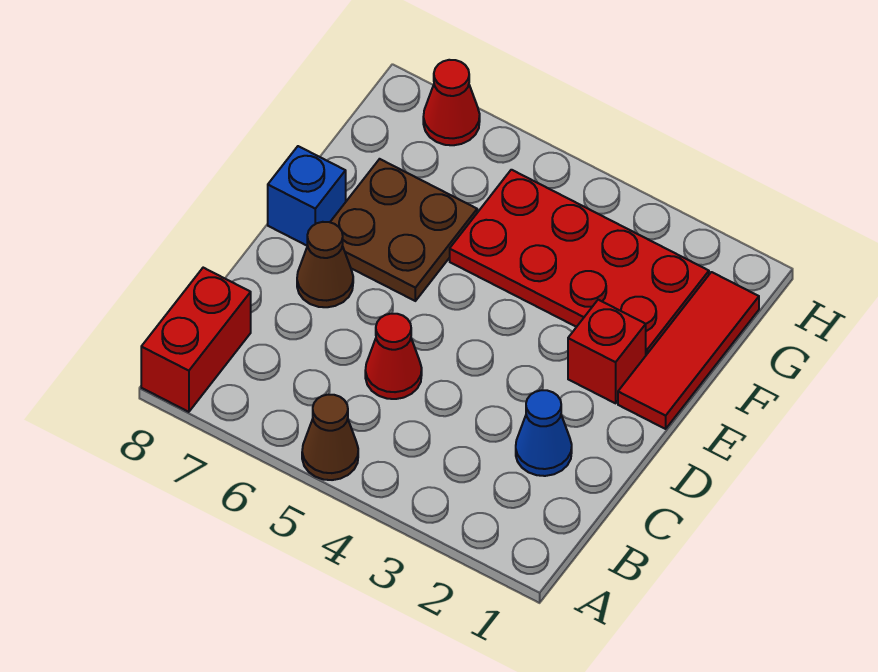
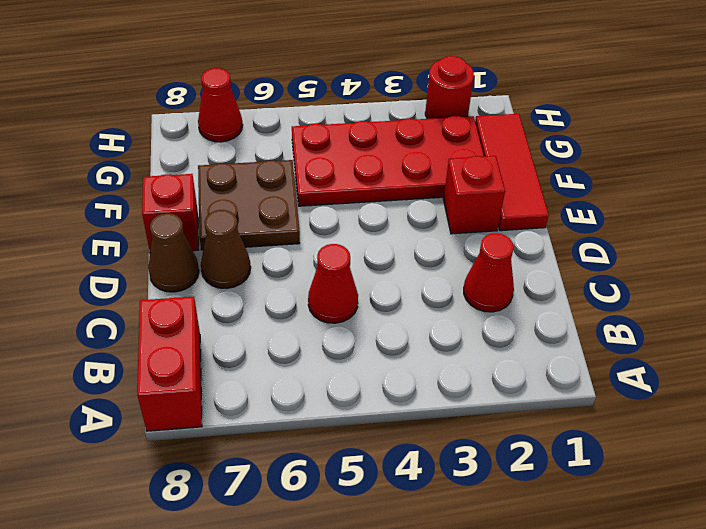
brown 1x1 cone [302,395,358,480] -> brown 1x1 cone moved to [148,213,199,292]
blue 1x1 cone [516,390,572,476] -> red 1x1 cone [464,233,514,312]
blue 1x1 brick [268,146,346,246] -> red 1x1 brick [142,174,199,251]
none -> red 1x1 round brick [425,56,474,119]

